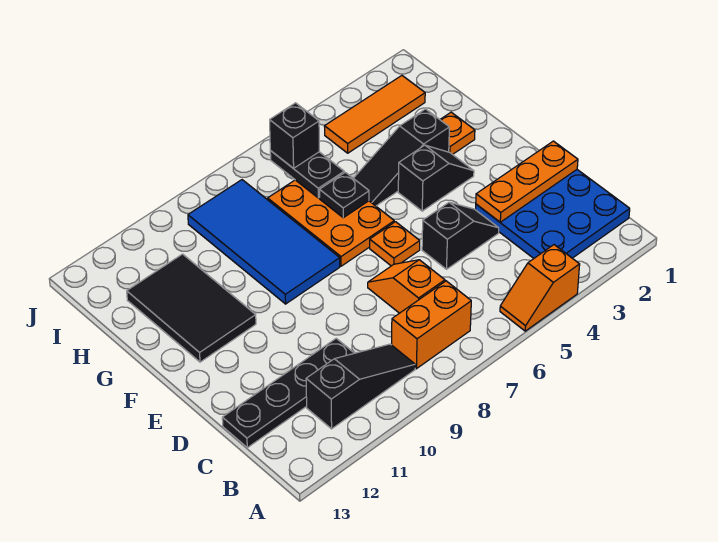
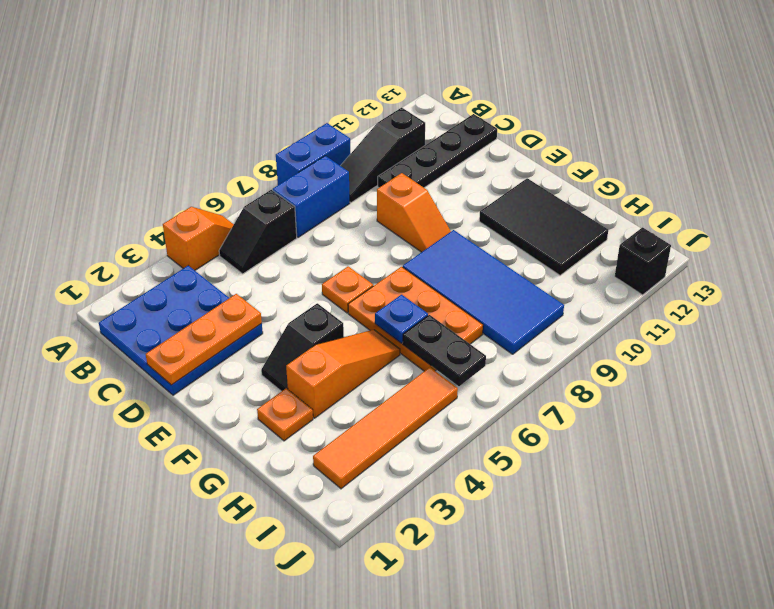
none -> blue 1x2 brick [276,123,351,185]
orange 1x2 brick [392,281,471,369] -> blue 1x2 brick [273,156,350,237]
orange 1x2 slope [368,260,445,313] -> orange 1x2 slope moved to [377,173,451,252]
black 1x2 slope [422,202,499,269] -> black 1x2 slope moved to [219,190,297,274]
black 1x3 slope [354,109,449,206] -> orange 1x3 slope [286,330,400,418]
black 1x1 plate [320,172,369,218] -> blue 1x1 plate [375,295,428,343]
orange 1x3 tile [324,76,425,153] -> orange 1x4 tile [313,367,458,489]
black 1x1 brick [270,103,319,168] -> black 1x1 brick moved to [615,227,671,295]

